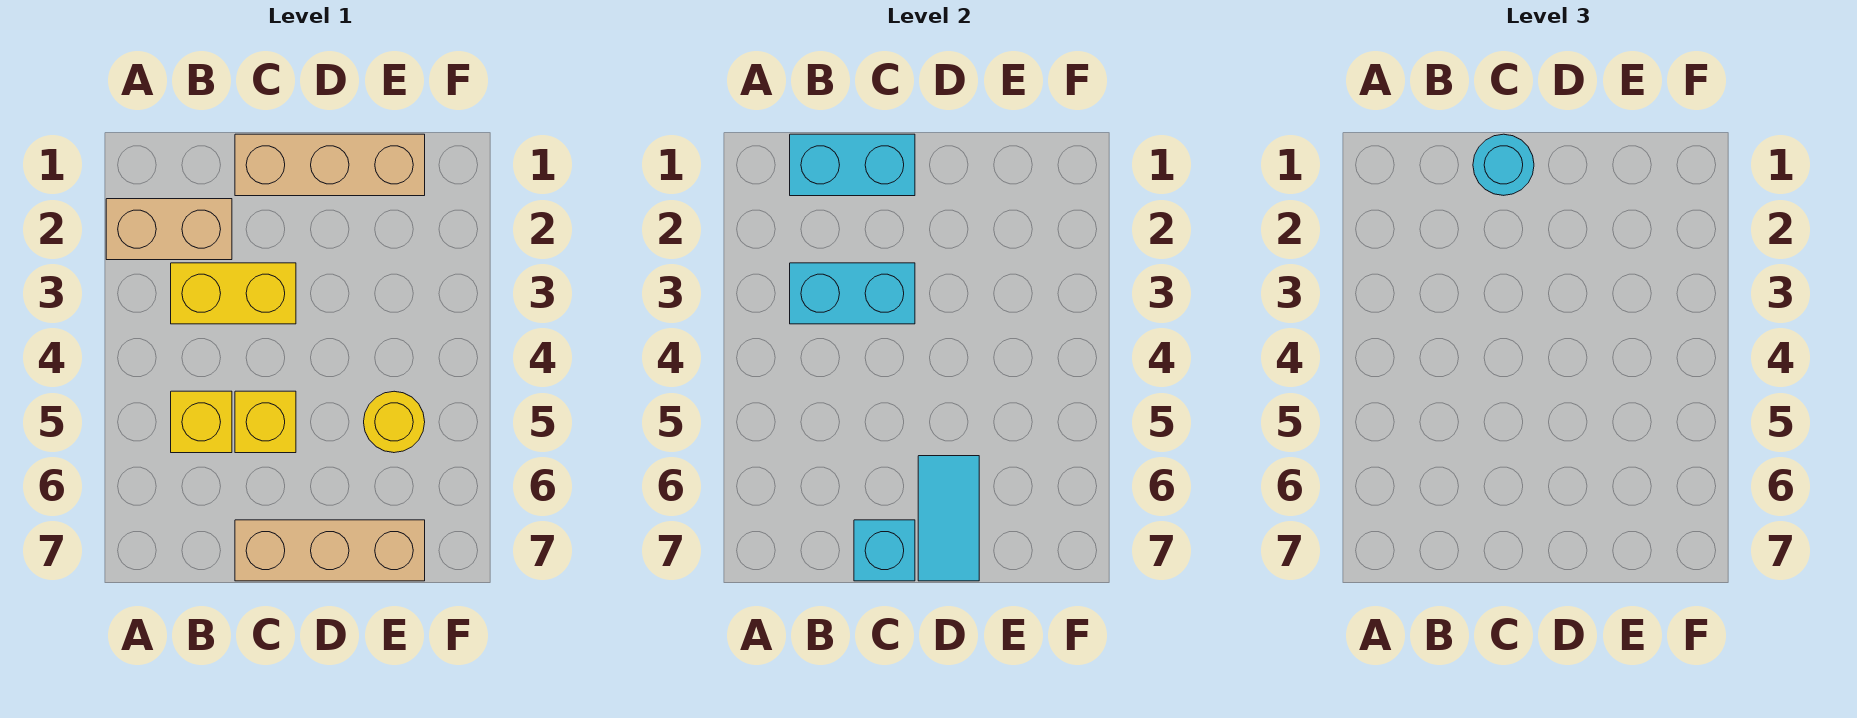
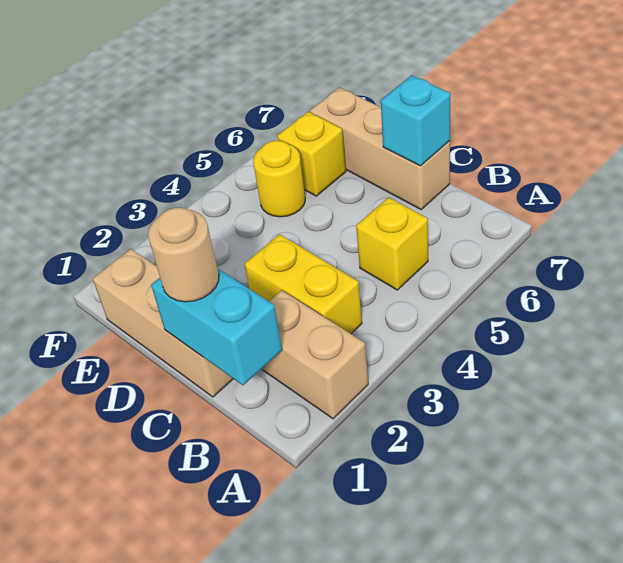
cyan 1x2 brick [790,263,915,324] -> none
cyan 1x1 round brick [1473,134,1534,195] -> tan 1x1 round brick [148,208,219,302]
yellow 1x1 brick [235,391,296,453] -> yellow 1x1 brick moved to [277,112,346,196]
cyan 1x2 tile [918,456,979,581] -> none

